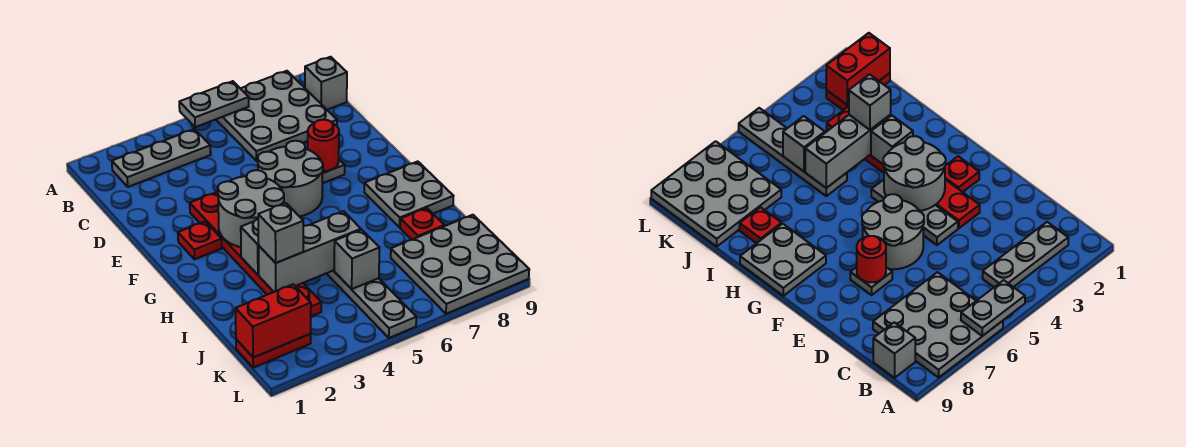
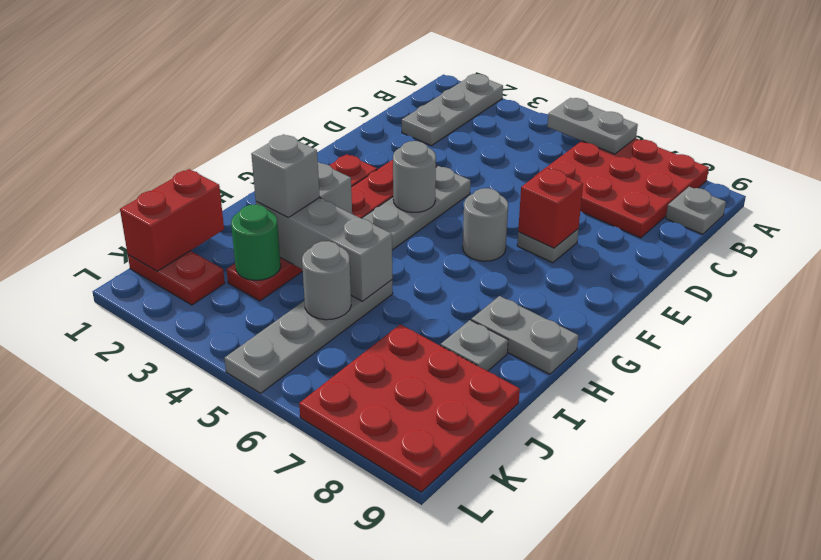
grey 3x3 plate [216,71,337,161] -> red 3x3 plate [534,138,709,238]
grey 1x3 plate [112,129,211,187] -> grey 1x3 plate turned to [402,74,503,146]
grey 1x1 brick [305,57,347,110] -> grey 1x1 plate [666,187,726,234]
grey 2x2 round brick [258,141,323,216] -> grey 1x1 round brick [463,188,508,261]
red 1x1 round brick [308,120,339,171] -> red 1x1 brick [518,168,583,248]
grey 2x2 round brick [218,170,284,247] -> grey 1x1 round brick [393,141,436,212]
grey 2x2 plate [364,161,453,227] -> grey 1x2 plate [471,296,579,374]
red 1x1 plate [400,208,445,240] -> grey 1x1 plate [441,320,508,371]
none -> green 1x1 round brick [231,204,281,280]
grey 1x1 brick [334,230,379,289] -> grey 1x1 round brick [302,241,351,320]
grey 3x3 plate [391,215,529,314] -> red 3x3 plate [299,324,520,492]
red 1x2 brick [235,284,311,358] -> red 1x2 brick turned to [120,169,224,271]

